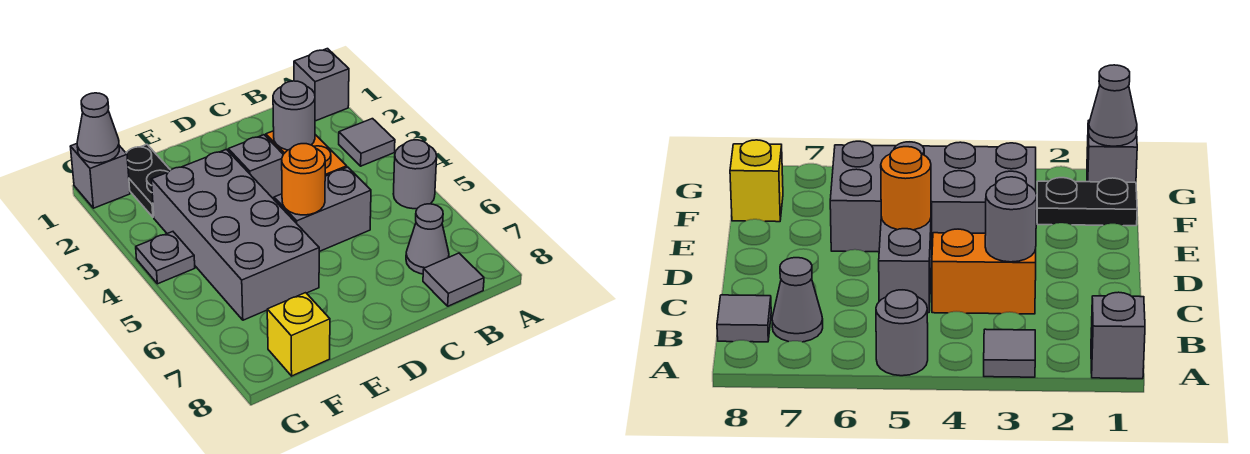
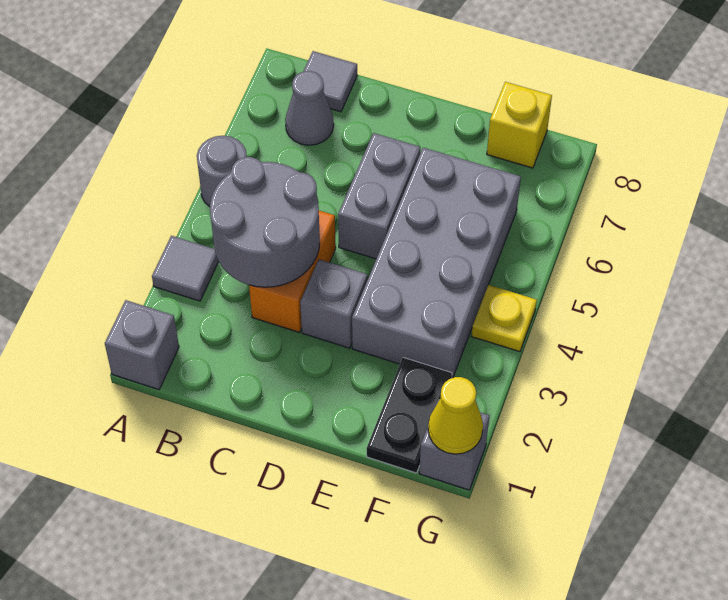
grey 1x1 round brick [273,81,315,150] -> grey 2x2 round brick [210,157,320,287]
grey 1x2 brick [274,167,371,252] -> grey 1x2 brick turned to [338,133,420,259]
orange 1x1 round brick [282,144,325,215] -> none
grey 1x1 cone [77,93,119,163] -> yellow 1x1 cone [428,377,483,454]
grey 1x1 plate [136,232,195,284] -> yellow 1x1 plate [472,285,537,352]

